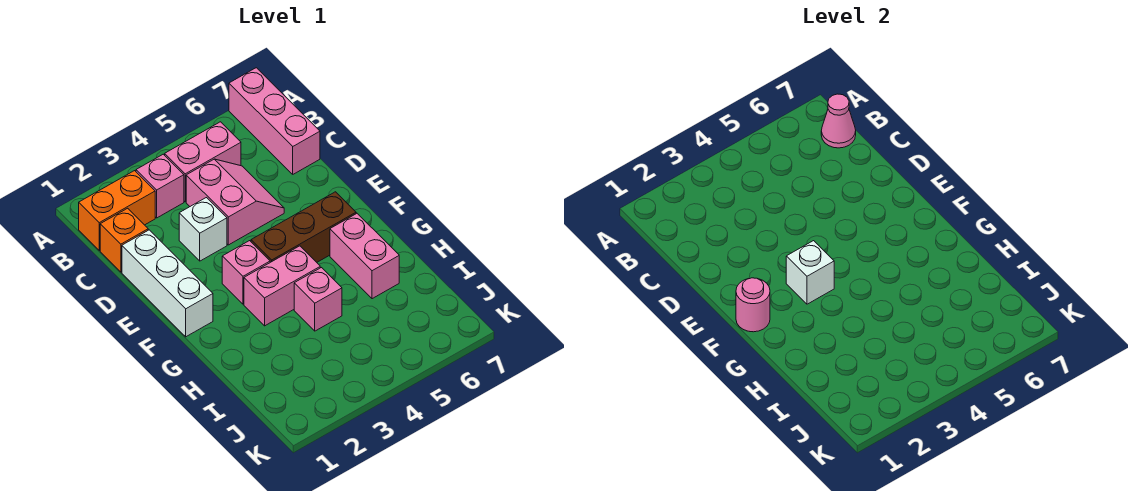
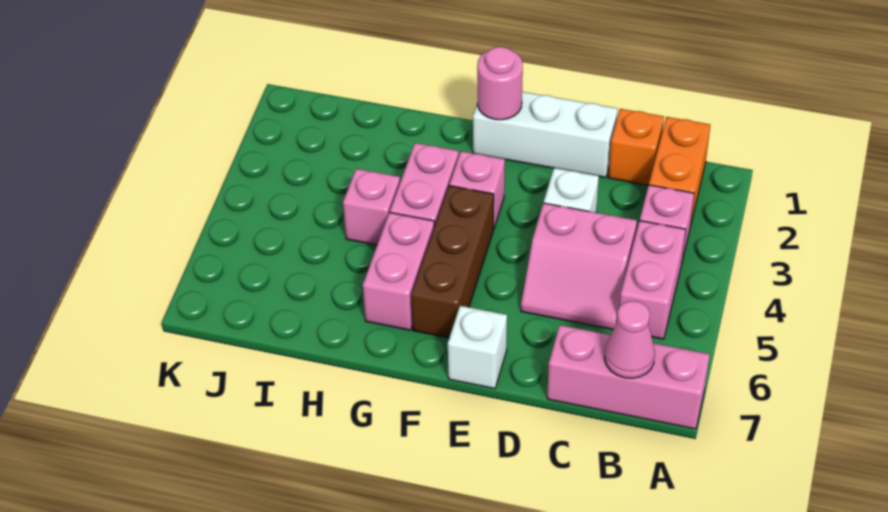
white 1x1 brick [786,241,834,304] -> white 1x1 brick moved to [448,306,507,389]
pink 1x2 brick [330,213,399,299] -> pink 1x2 brick turned to [363,213,434,330]

